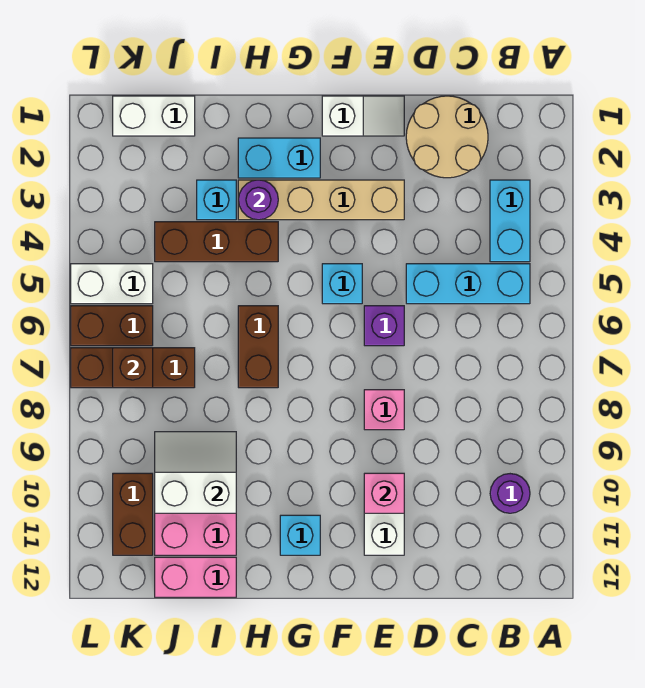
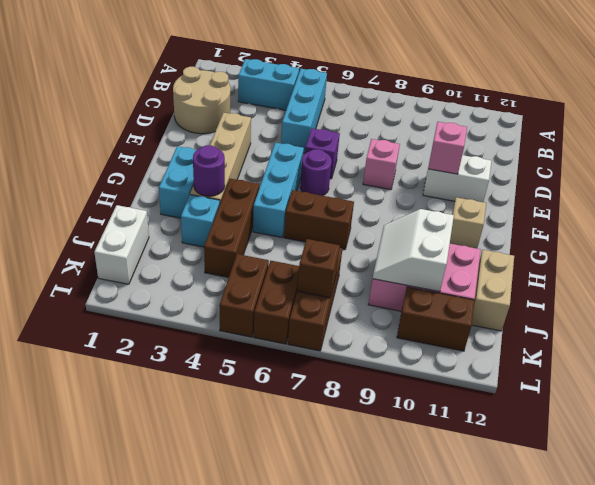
purple 1x1 round brick [490,474,530,513] -> purple 1x1 round brick moved to [300,149,332,196]
white 1x2 slope [322,96,404,136] -> none
cyan 1x1 brick [322,264,362,304] -> cyan 1x3 brick [253,143,304,237]
cyan 1x1 brick [280,515,320,555] -> tan 1x1 brick [450,197,486,249]
pink 1x2 brick [155,557,236,597] -> tan 1x2 brick [472,250,514,331]
white 1x2 brick [71,264,153,304] -> brown 1x2 brick [219,254,269,337]

